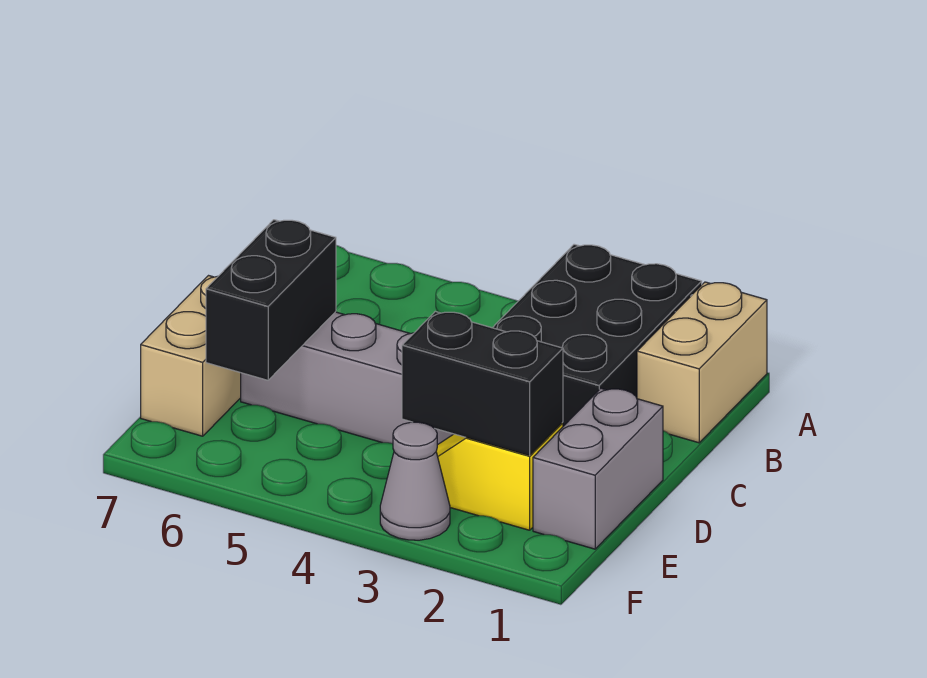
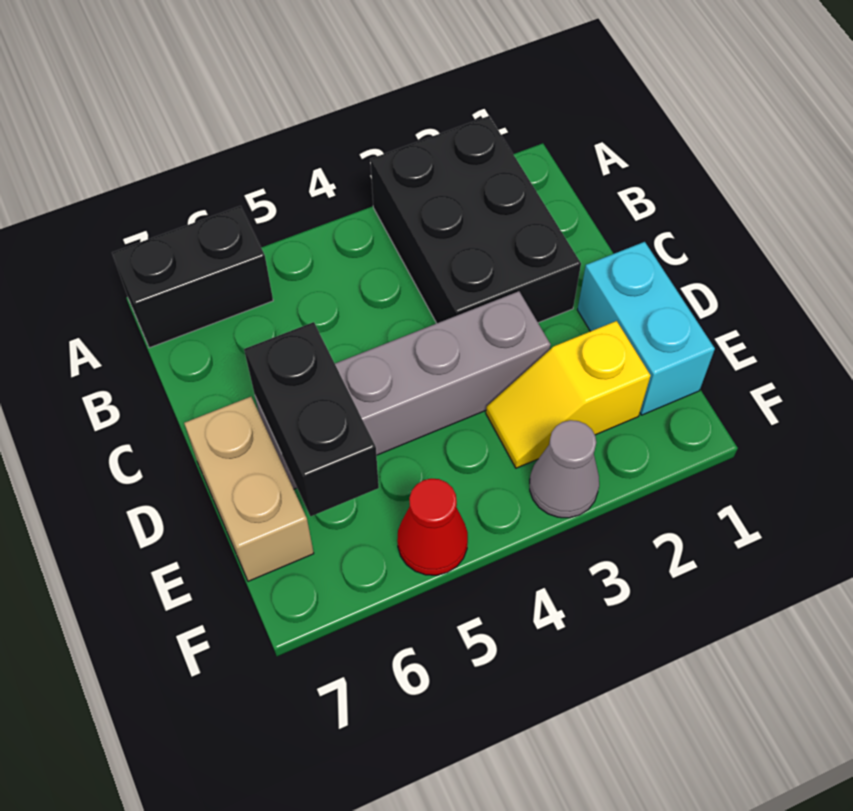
tan 1x2 brick [637,282,767,443] -> none
grey 1x2 brick [533,388,663,549] -> cyan 1x2 brick [578,242,715,415]
black 1x2 brick [402,312,563,456] -> black 1x2 brick moved to [112,206,273,348]
none -> red 1x1 cone [397,479,468,575]

